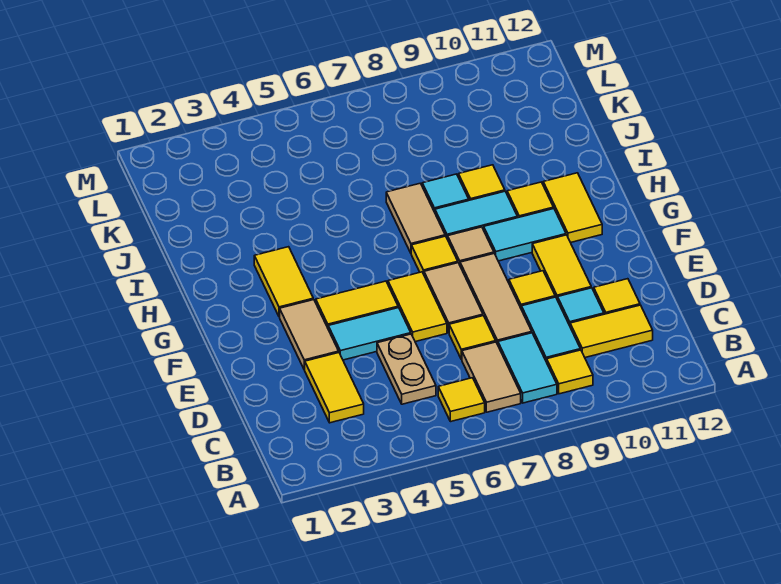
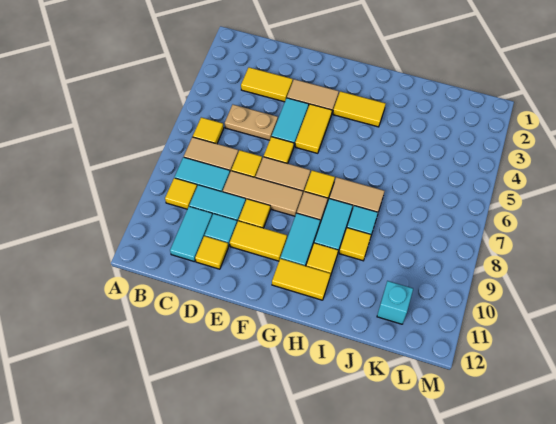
yellow 1x2 tile [570,305,653,357] -> cyan 1x2 tile [170,207,212,262]
yellow 1x2 tile [388,272,447,342] -> yellow 1x1 tile [264,137,294,164]
none -> cyan 1x1 brick [377,281,413,324]

